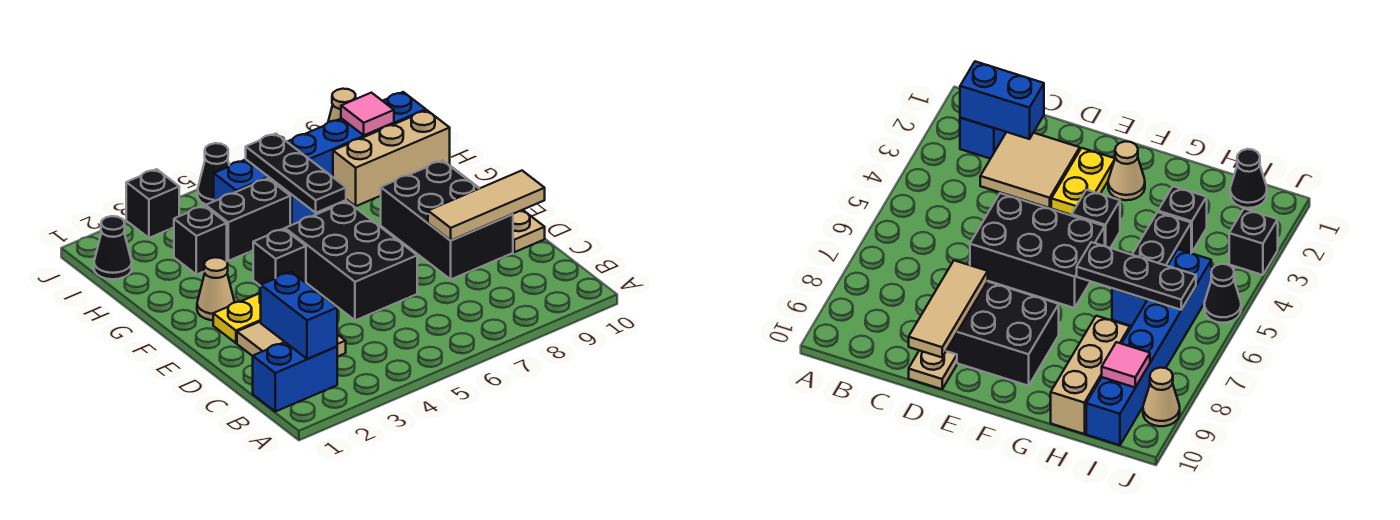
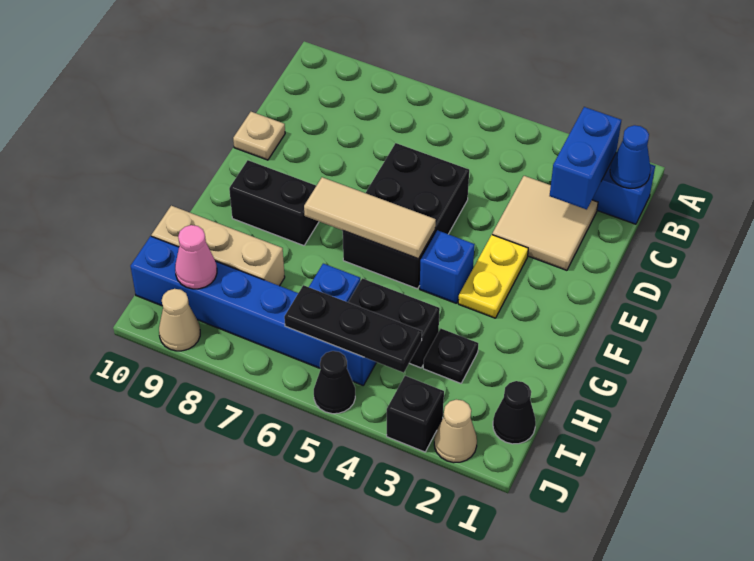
none -> blue 1x1 cone [610,125,651,188]
black 2x3 brick [381,160,513,279] -> black 1x2 brick [229,160,319,246]
tan 1x3 tile [428,171,545,241] -> tan 1x3 tile moved to [304,177,436,259]
yellow 1x2 plate [213,293,261,343] -> yellow 1x2 plate turned to [458,235,528,318]
tan 1x1 cone [197,257,235,320] -> tan 1x1 cone moved to [434,400,477,463]
black 1x1 brick [253,229,306,286] -> blue 1x1 brick [420,230,475,303]
black 1x3 plate [246,134,346,213] -> black 1x3 plate turned to [284,285,422,373]
black 1x1 brick [174,206,227,275] -> black 1x1 plate [423,329,478,383]
pink 1x1 tile [341,93,394,135] -> pink 1x1 cone [175,225,217,289]

